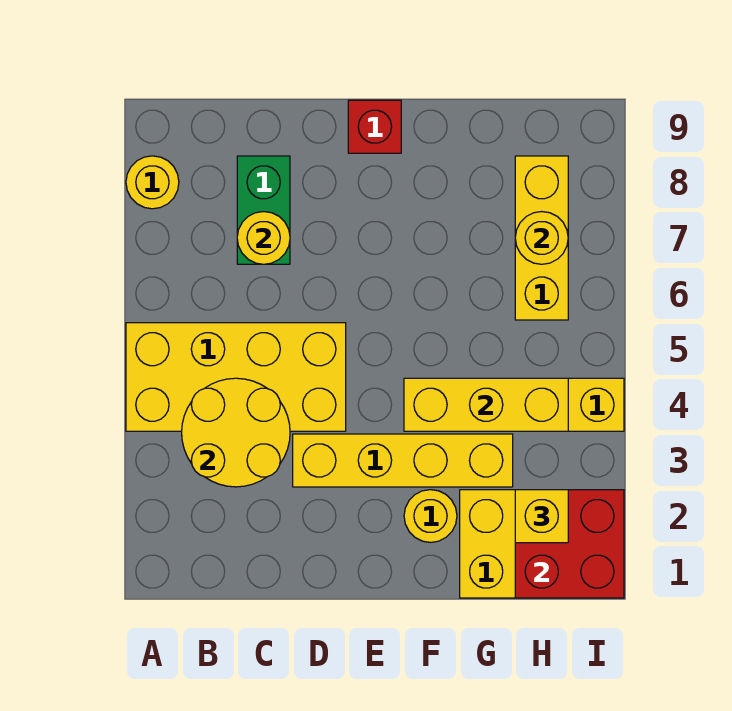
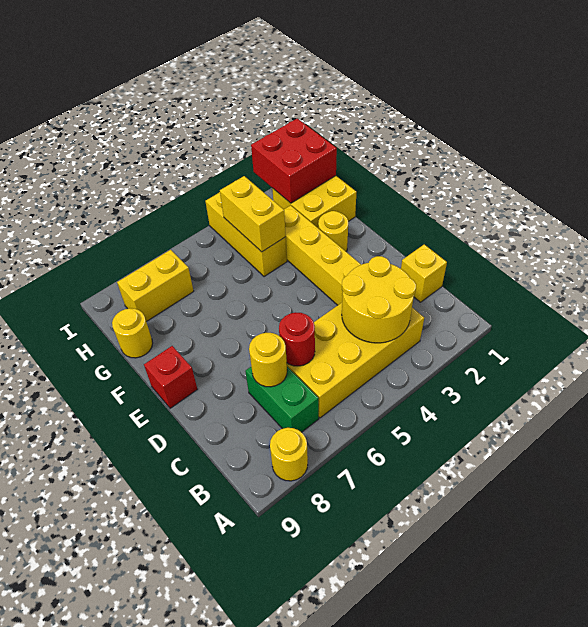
yellow 2x4 brick [126,323,346,431] -> yellow 2x4 brick turned to [287,303,424,418]
none -> red 1x1 round brick [279,312,315,366]
green 1x2 brick [237,156,290,264] -> green 1x2 brick turned to [245,367,319,432]
yellow 1x3 brick [404,378,568,431] -> yellow 1x2 brick [220,176,286,252]
yellow 1x1 brick [515,490,568,543] -> yellow 1x1 brick moved to [401,244,447,302]
yellow 1x3 brick [515,156,568,320] -> yellow 1x2 brick [117,250,194,322]
yellow 1x1 round brick [515,212,568,264] -> yellow 1x1 round brick moved to [112,308,153,358]

